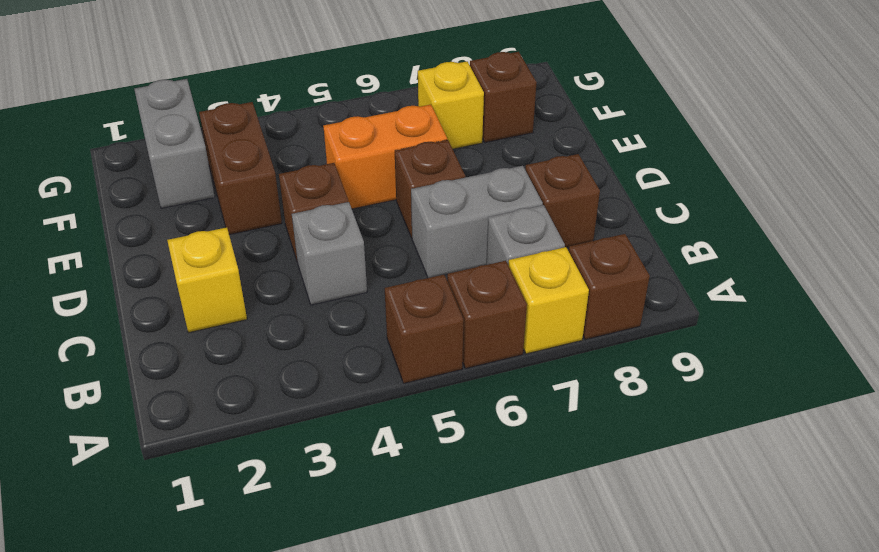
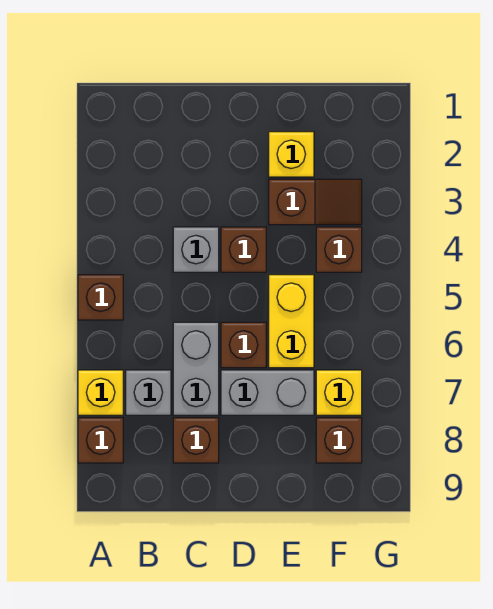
brown 1x1 brick [447,261,527,369] -> brown 1x1 brick moved to [316,227,362,272]
yellow 1x1 brick [167,227,247,333] -> yellow 1x1 brick moved to [269,132,314,177]
brown 1x2 brick [199,102,282,235] -> brown 1x2 slope [269,179,362,225]
orange 1x2 brick [323,105,447,209] -> yellow 1x2 brick [269,275,314,368]
grey 1x2 brick [134,79,215,208] -> grey 1x2 brick moved to [221,370,314,415]

